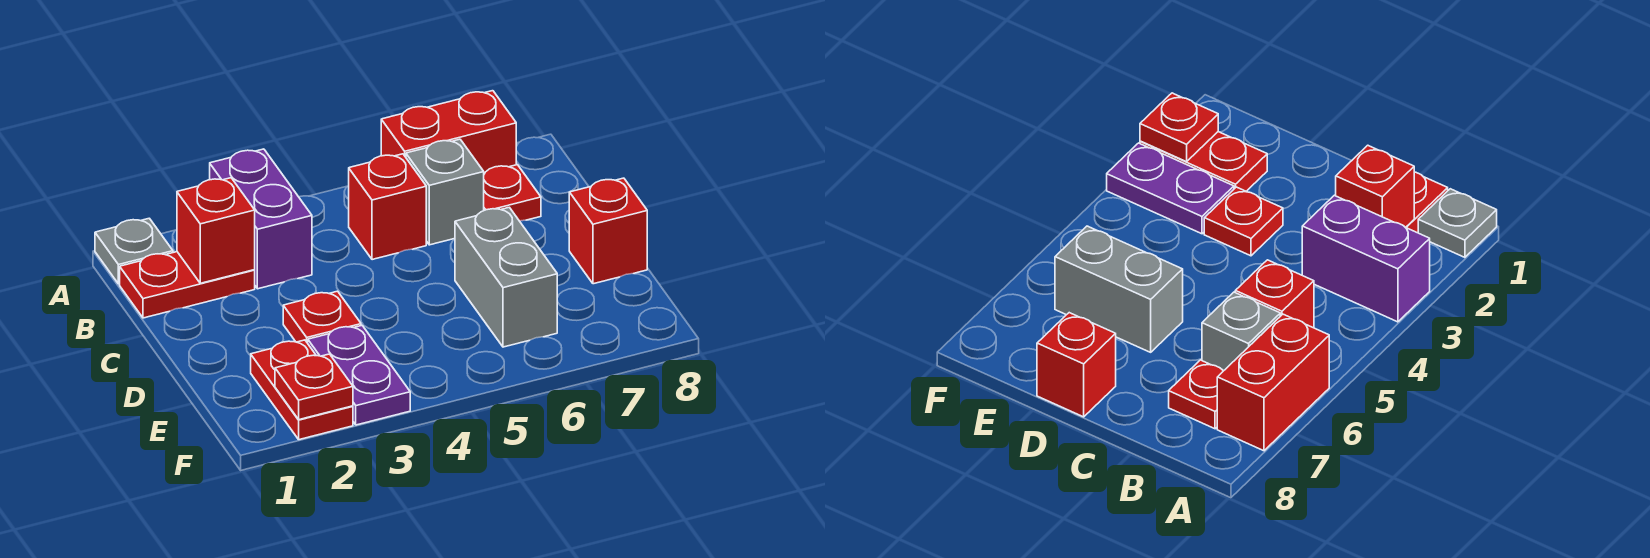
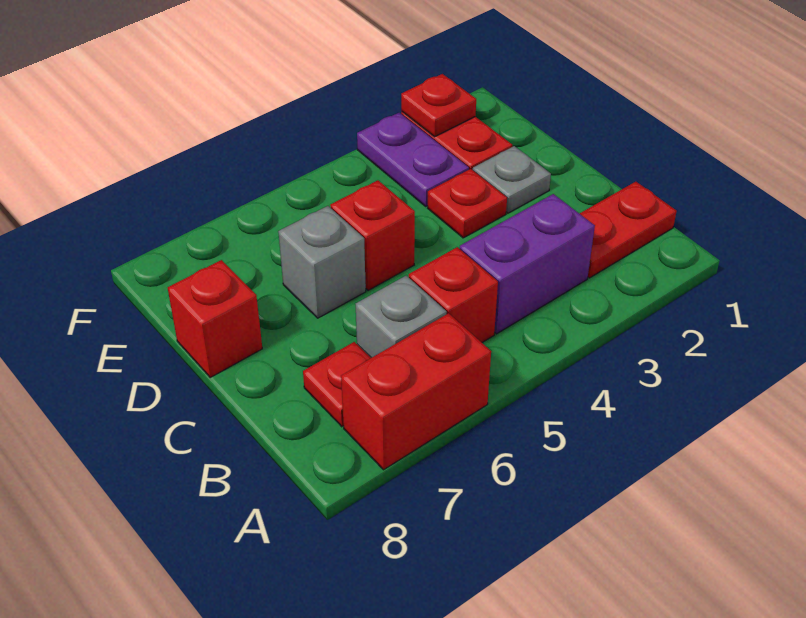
grey 1x1 plate [95,218,173,284] -> grey 1x1 plate moved to [473,146,551,213]
purple 1x2 brick [210,149,312,289] -> purple 1x2 brick turned to [460,194,595,334]
red 1x1 brick [177,178,255,283] -> red 1x1 brick moved to [330,180,415,290]
grey 1x2 brick [455,207,557,347] -> grey 1x1 brick [278,206,366,318]

